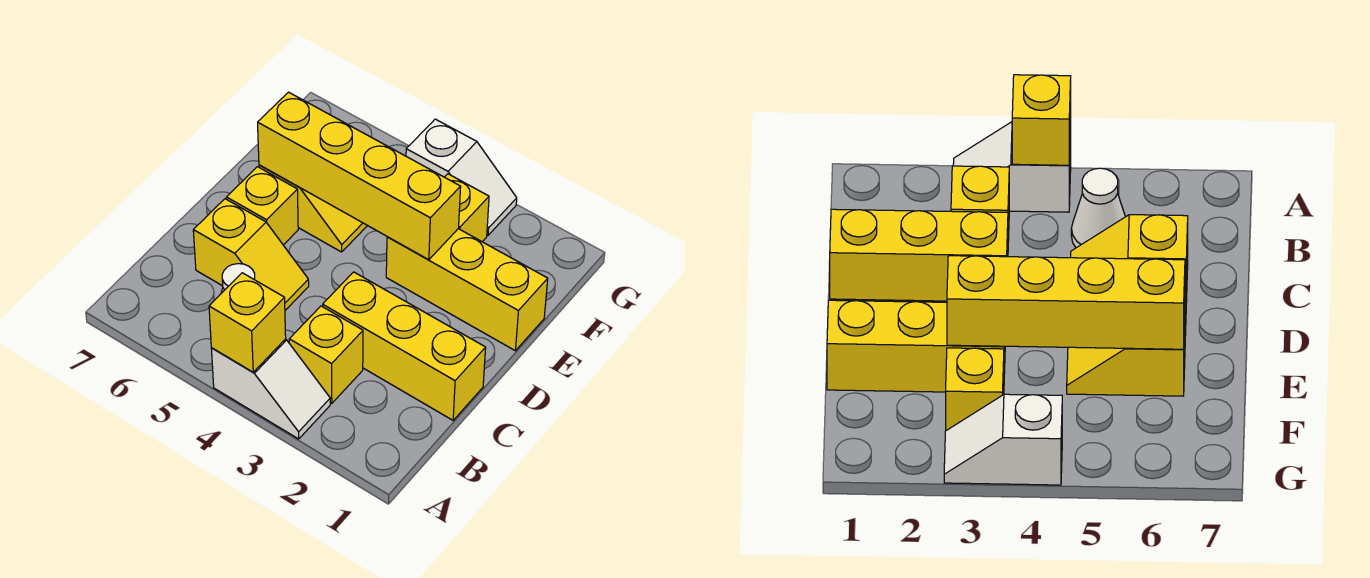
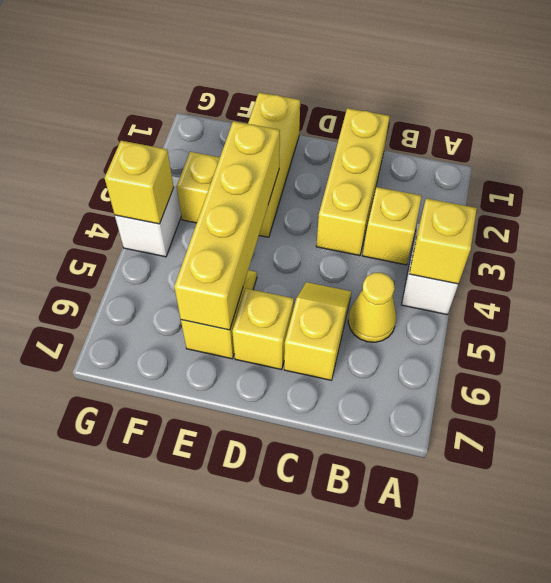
white 1x1 cone [1071,168,1125,248] -> yellow 1x1 cone [348,273,396,342]
none -> yellow 1x1 brick [105,141,174,224]

